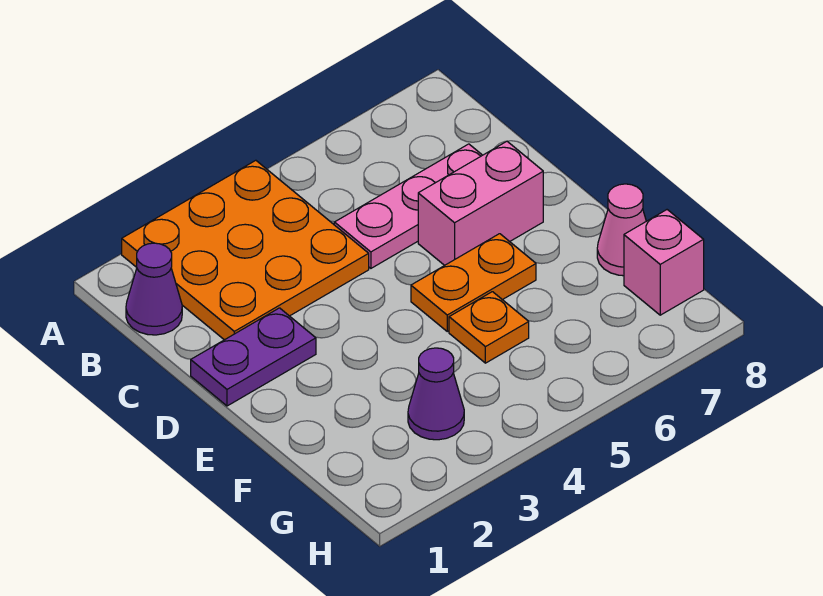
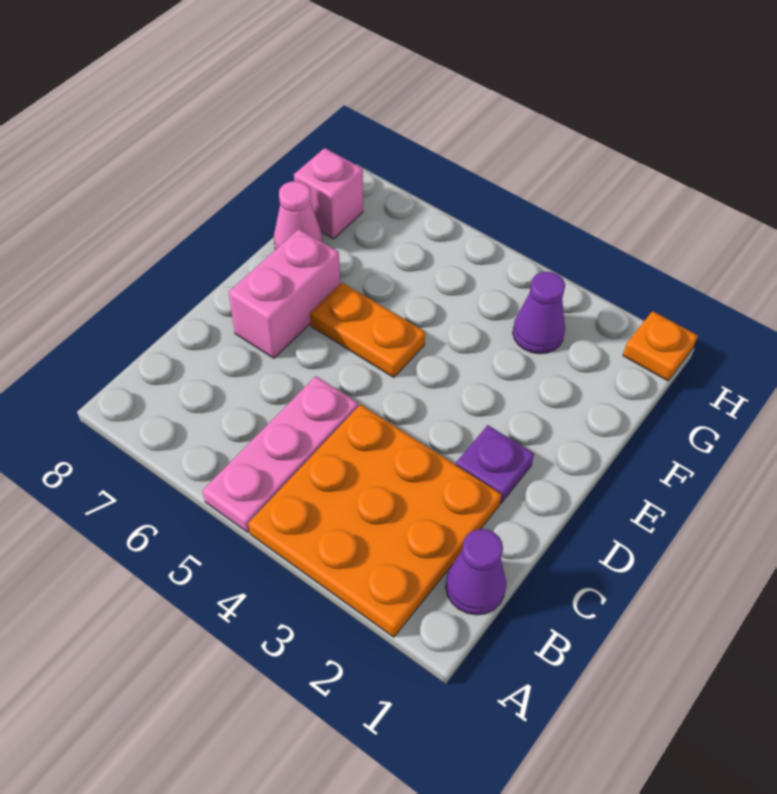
pink 1x3 plate [334,144,482,268] -> pink 1x3 plate turned to [202,376,358,532]
purple 1x2 plate [191,308,316,406] -> purple 1x1 plate [456,425,534,504]
pink 1x2 brick [418,141,543,265] -> pink 1x2 brick turned to [229,229,340,358]
orange 1x1 plate [449,292,529,363] -> orange 1x1 plate moved to [623,311,698,381]

